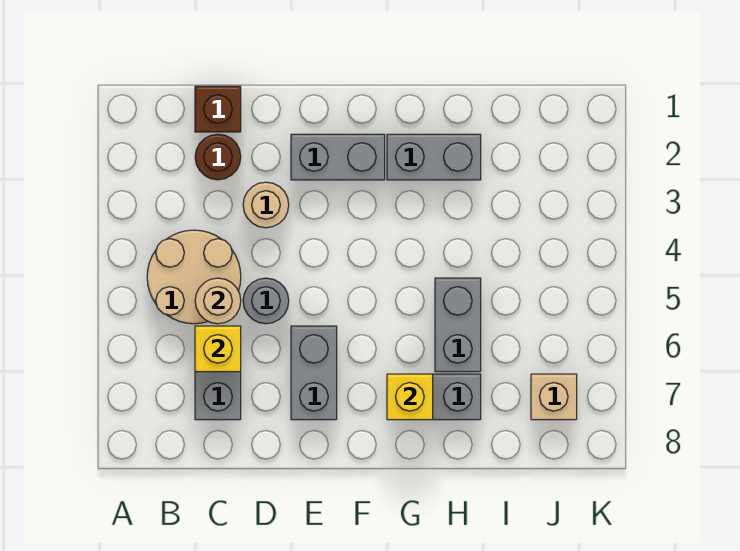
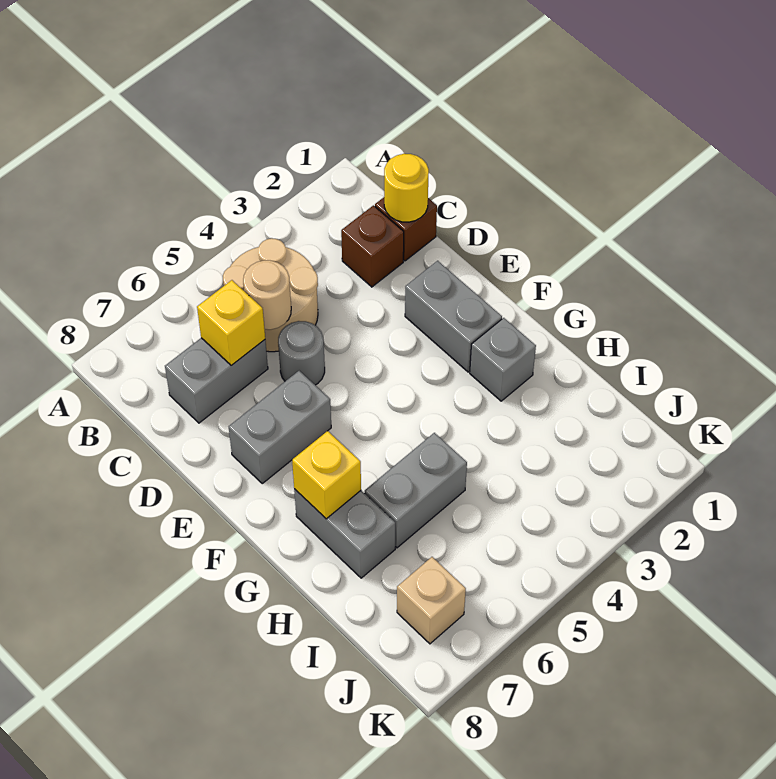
none -> yellow 1x1 round brick [384,154,429,222]
brown 1x1 round brick [195,134,241,180] -> brown 1x1 brick [341,205,404,287]
tan 1x1 round brick [243,182,289,228] -> none
grey 1x2 brick [387,134,481,180] -> grey 1x1 brick [470,318,536,401]

